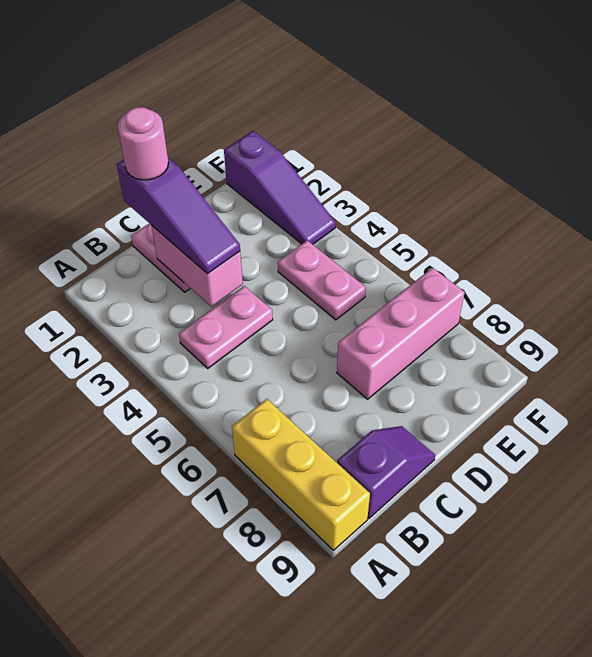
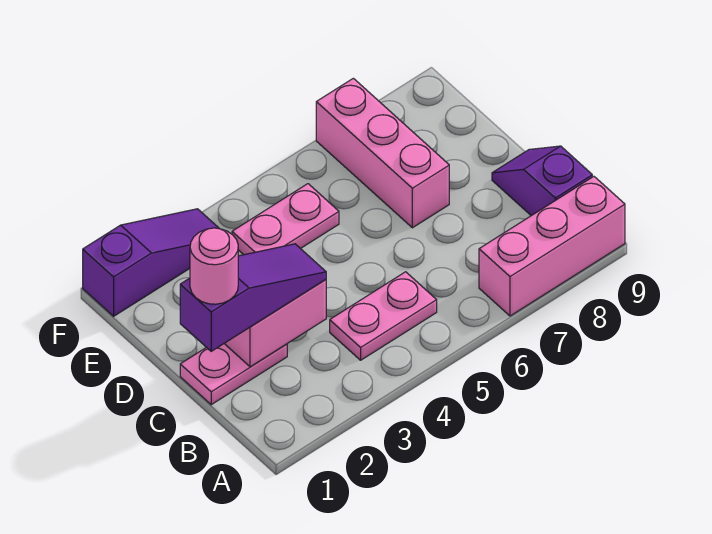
yellow 1x3 brick [232,399,370,550] -> pink 1x3 brick [479,176,625,316]
pink 1x2 plate [179,286,273,368] -> pink 1x2 plate turned to [330,272,437,360]

